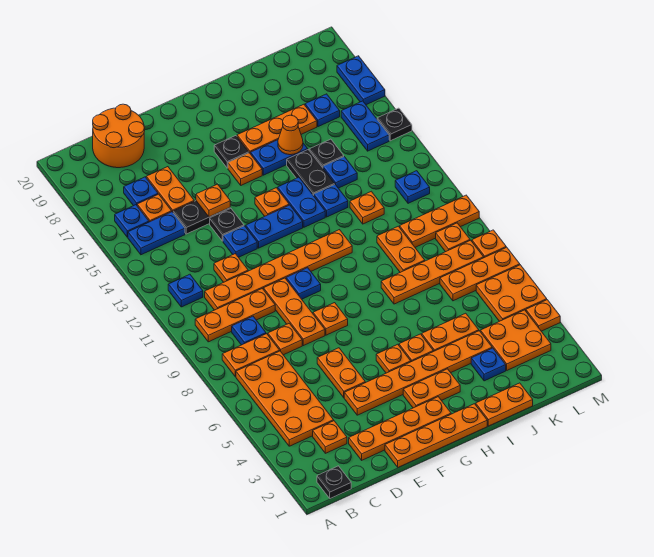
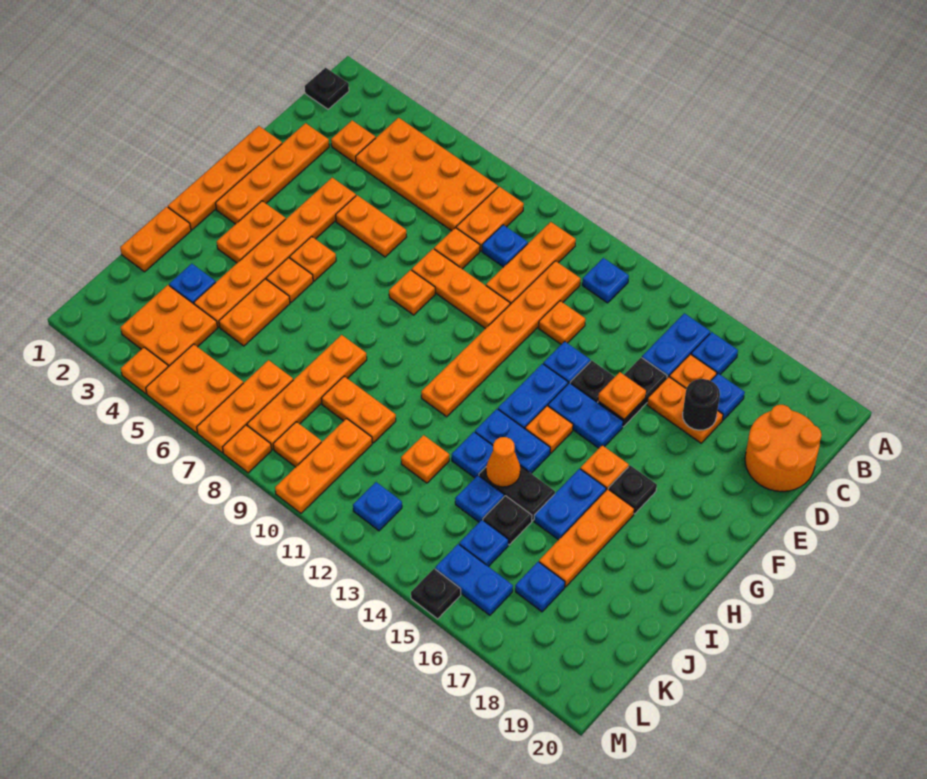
none -> black 1x1 round brick [683,379,720,430]
blue 1x1 plate [286,268,321,299] -> blue 1x1 plate moved to [459,520,508,567]
orange 1x1 cone [278,115,303,155] -> orange 1x1 cone moved to [486,437,520,487]
blue 1x2 plate [337,56,385,105] -> blue 1x2 plate moved to [548,383,623,448]

